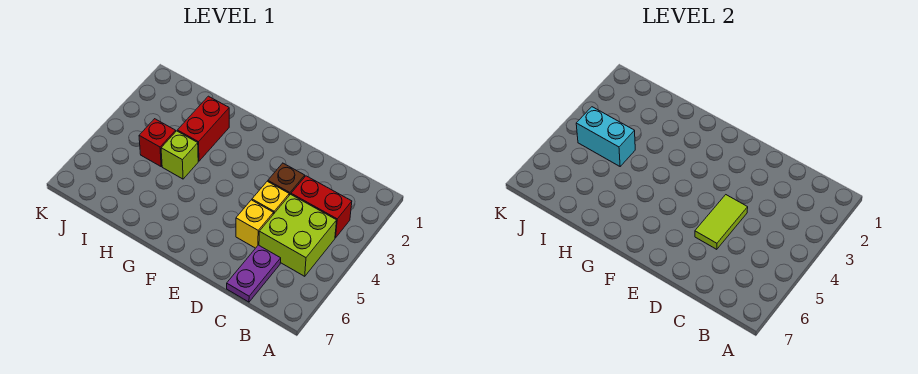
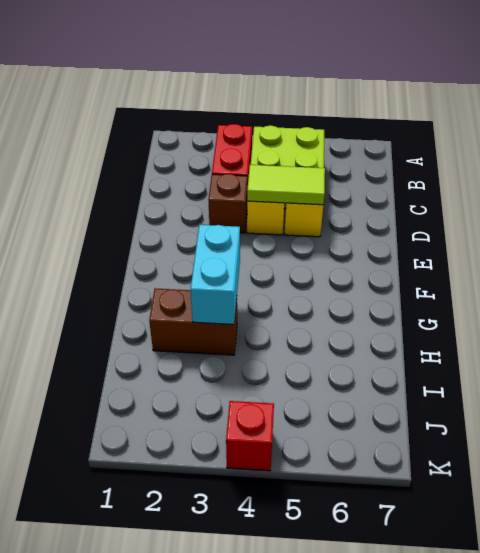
purple 1x2 plate [227,245,281,302] -> none
red 1x2 brick [177,96,229,161] -> brown 1x2 brick [149,288,237,355]
lime 1x1 brick [161,131,198,179] -> none
red 1x1 brick [139,119,176,166] -> red 1x1 brick moved to [226,401,274,471]
cyan 1x2 brick [576,107,635,166] -> cyan 1x2 brick moved to [191,225,240,325]

